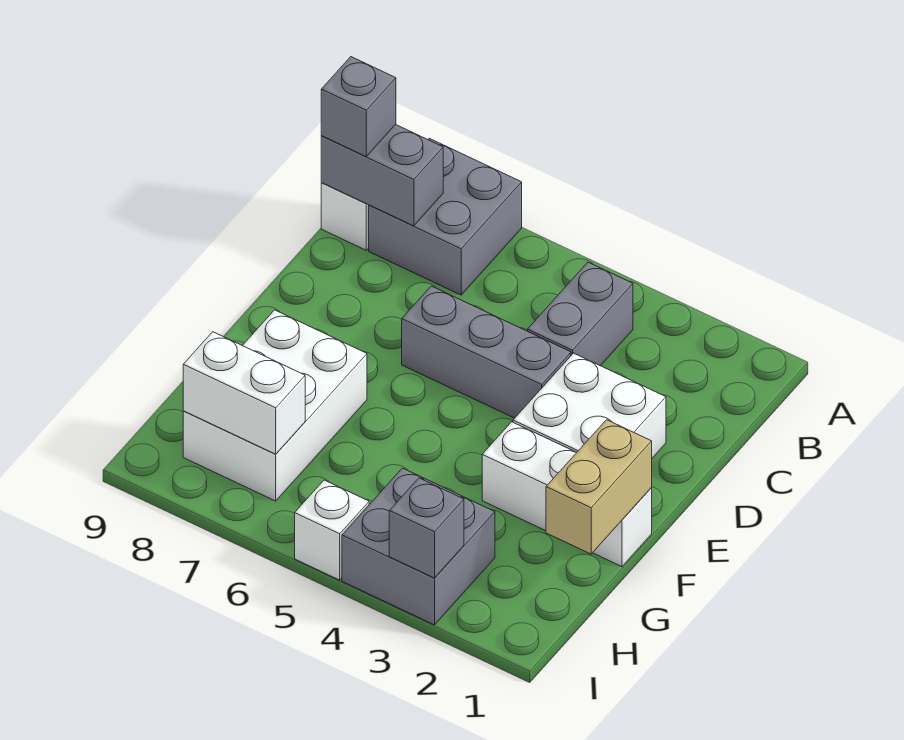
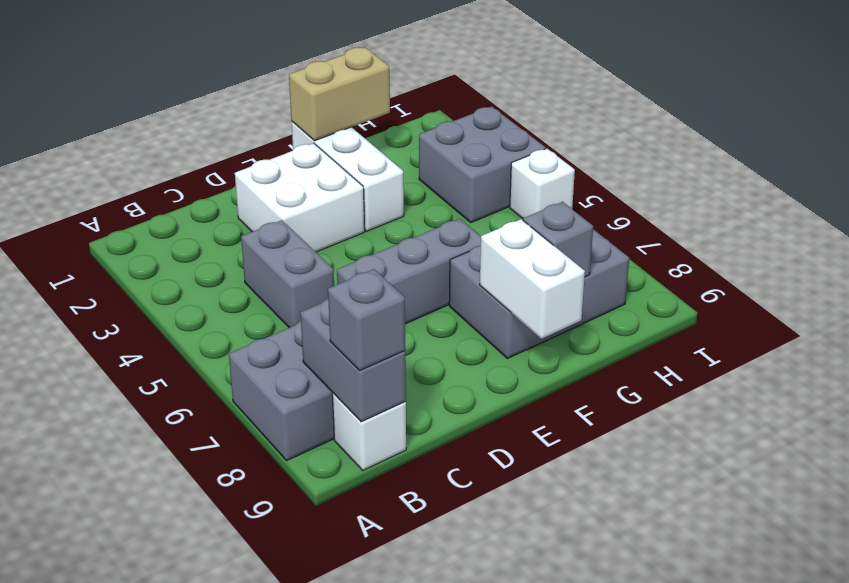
grey 1x2 brick [528,262,633,366] -> grey 1x2 brick turned to [241,220,334,328]
grey 1x3 brick [402,286,571,418] -> grey 1x3 brick turned to [337,219,481,324]
white 2x3 brick [183,310,367,501] -> grey 2x3 brick [449,229,629,359]
white 1x2 brick [183,332,305,454] -> white 1x2 brick moved to [480,219,585,339]
grey 1x1 brick [389,478,464,578] -> grey 1x1 brick moved to [523,202,593,277]

